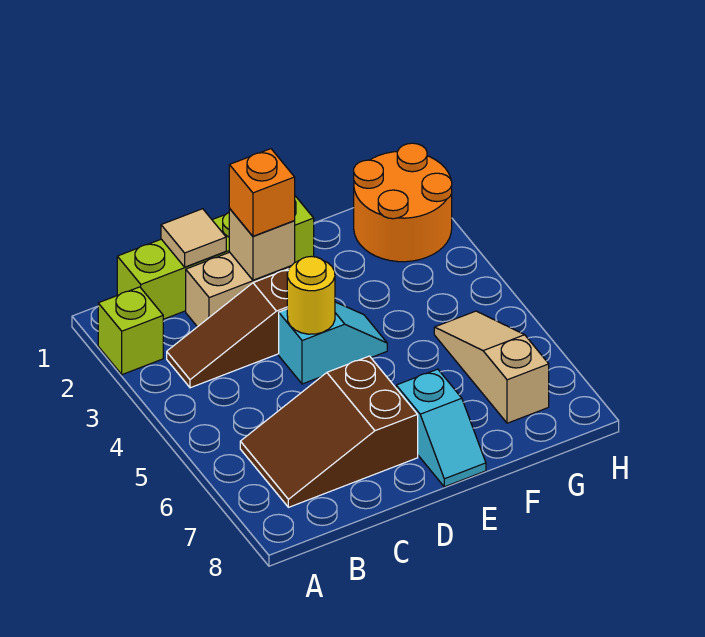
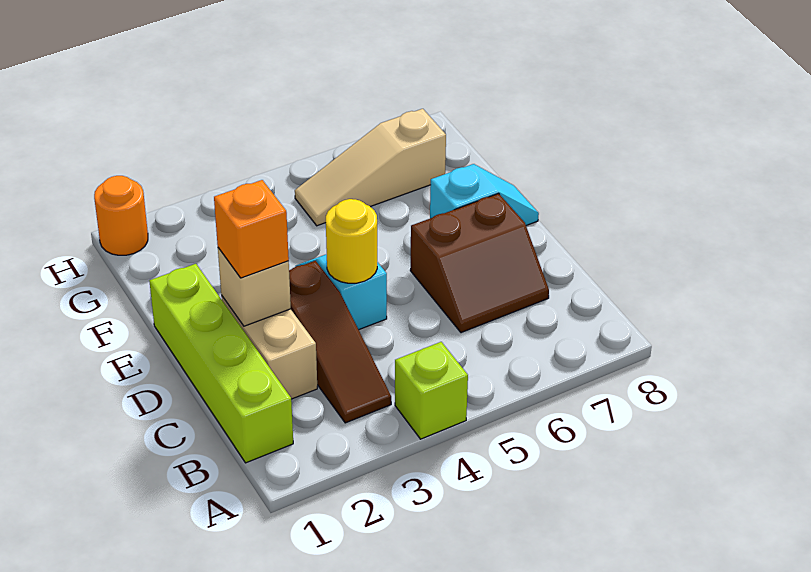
lime 1x1 brick [98,287,163,375] -> lime 1x1 brick moved to [395,342,468,439]
brown 2x3 slope [240,356,418,507] -> brown 2x2 slope [410,194,549,333]
tan 1x1 tile [161,209,226,267] -> none
orange 2x2 round brick [354,143,452,262] -> orange 1x1 round brick [94,176,148,255]

